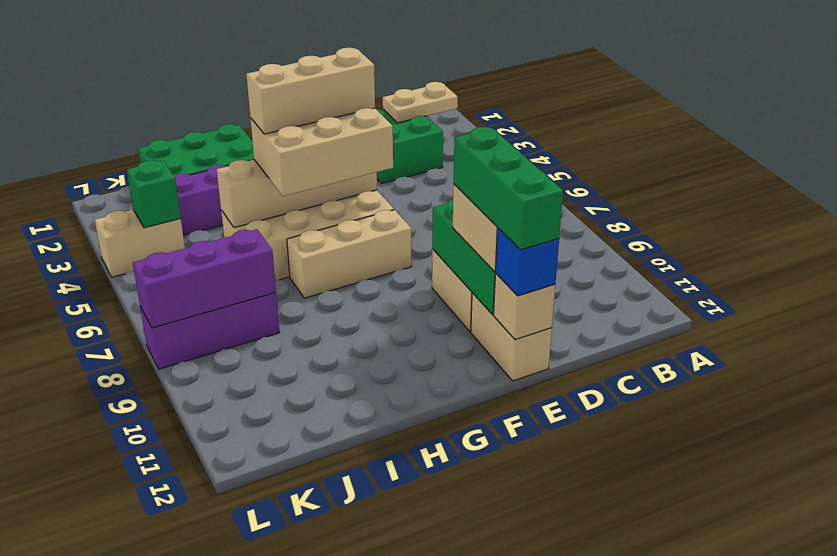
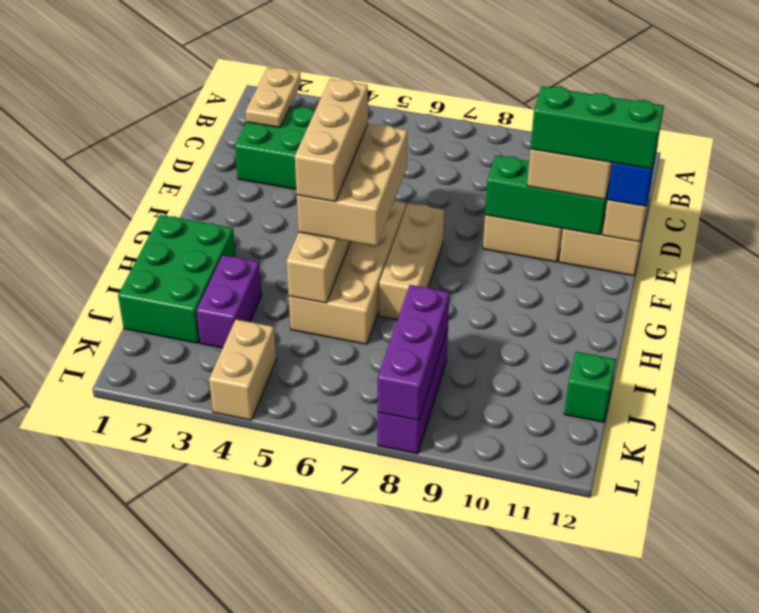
green 1x1 brick [127,160,181,228] -> green 1x1 brick moved to [564,352,616,422]

